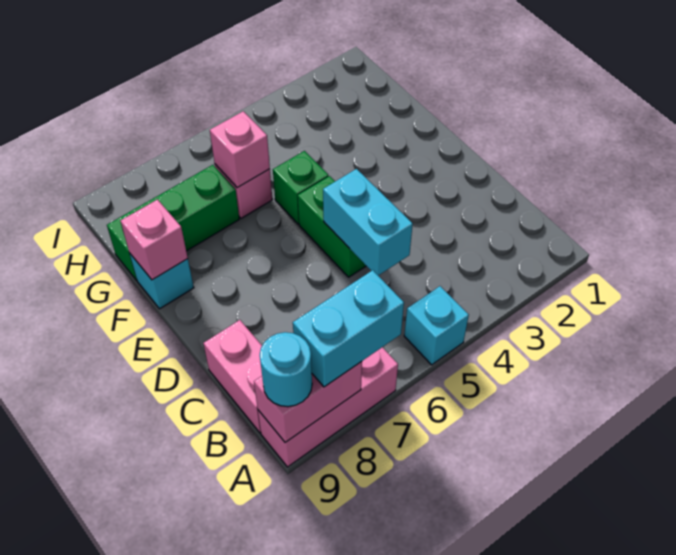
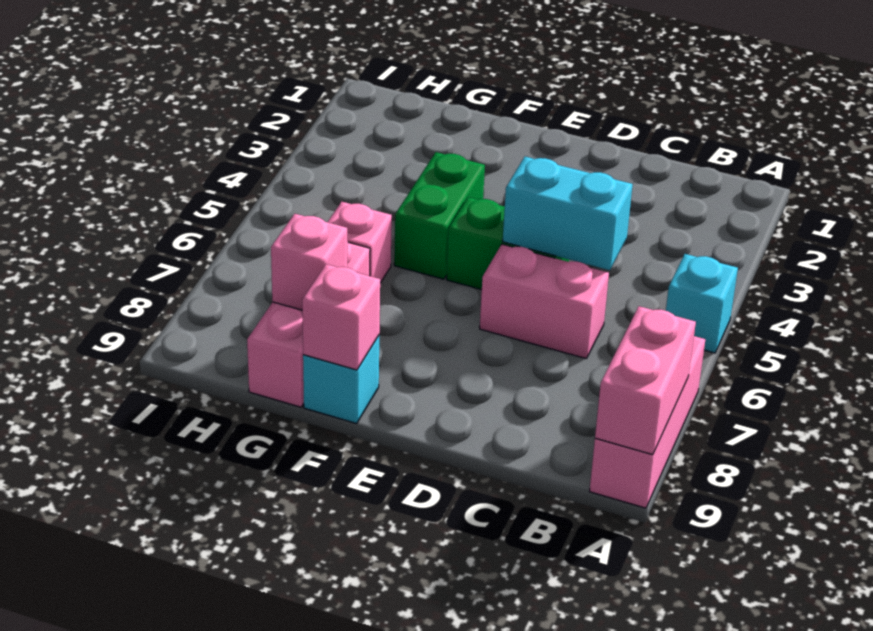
cyan 1x2 brick [293,270,404,387] -> none
cyan 1x1 round brick [260,332,312,407] -> none
pink 1x2 brick [204,320,262,433] -> pink 1x2 brick moved to [480,244,609,358]
green 1x1 brick [273,151,329,224] -> green 1x2 brick [394,152,485,279]
pink 1x1 brick [210,111,270,188] -> pink 1x1 brick moved to [271,214,347,310]
green 1x3 brick [107,165,239,280] -> pink 1x3 brick [247,241,370,407]

